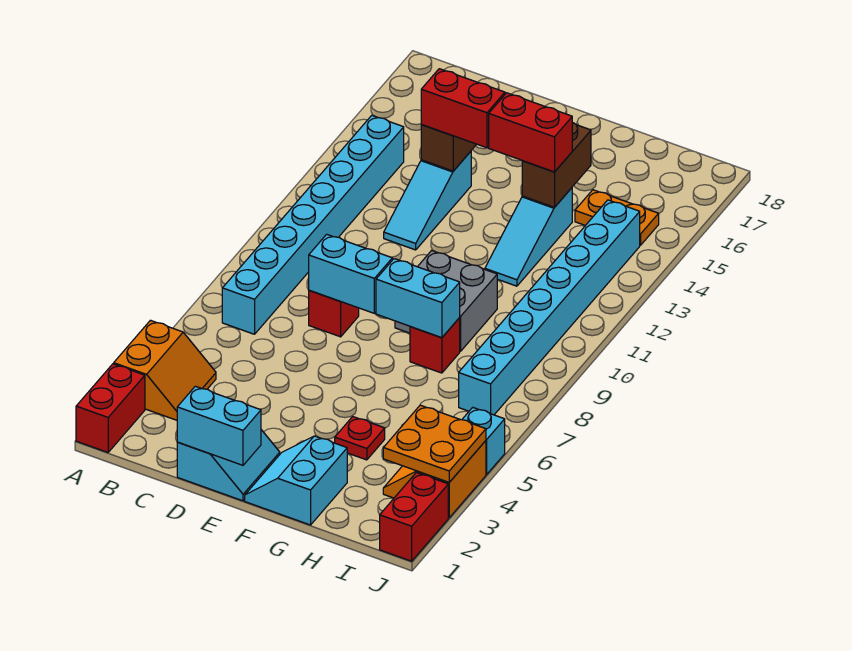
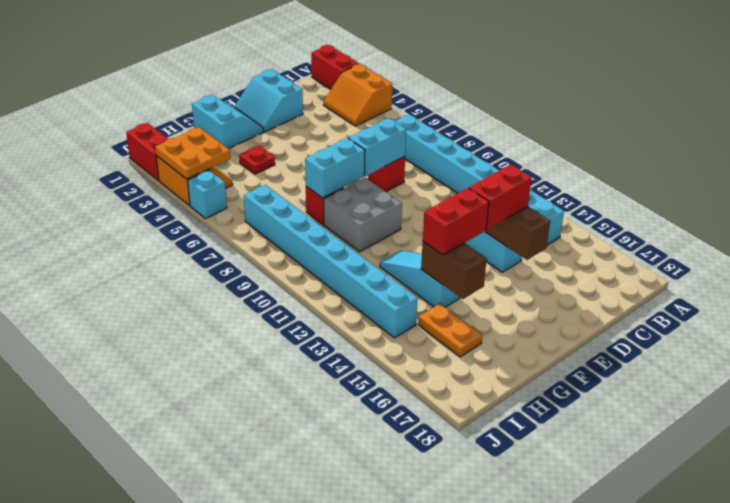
cyan 1x2 brick [177,386,261,465] -> none
orange 1x2 plate [575,190,659,245] -> orange 1x2 plate turned to [418,304,482,357]

